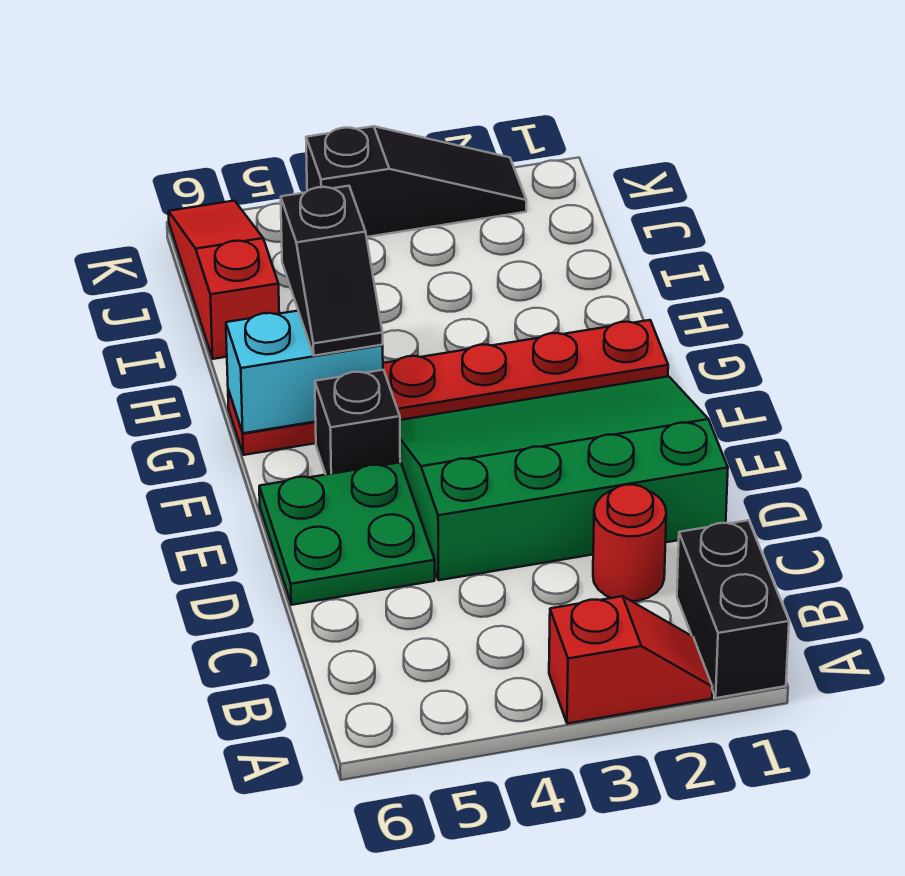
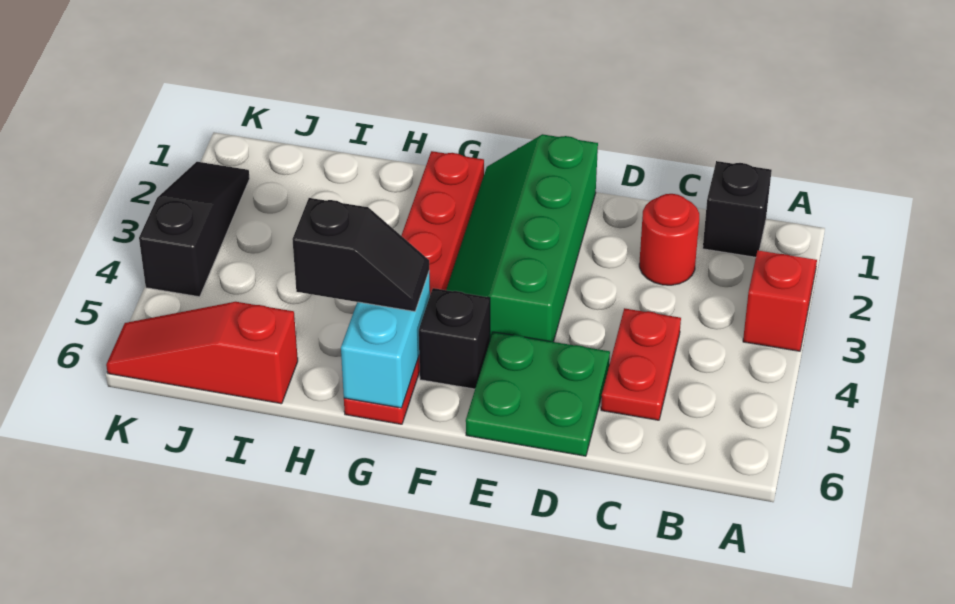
black 1x2 brick [677,520,789,698] -> black 1x1 brick [703,161,772,257]
none -> red 1x2 plate [601,308,681,420]
green 3x4 slope [400,376,728,580] -> green 2x4 slope [446,134,598,342]

